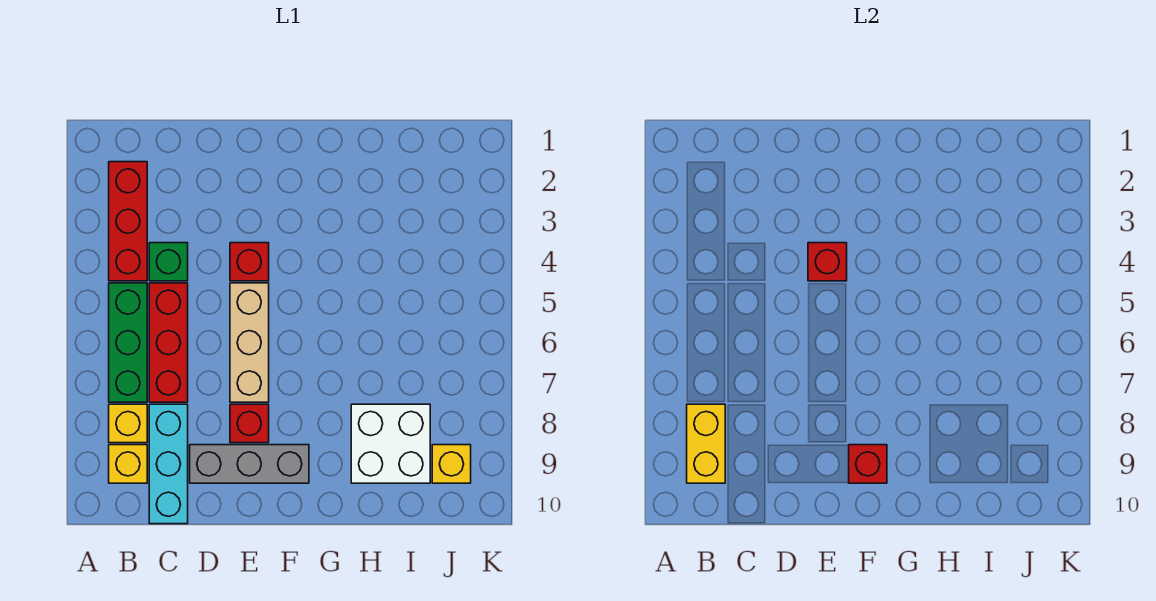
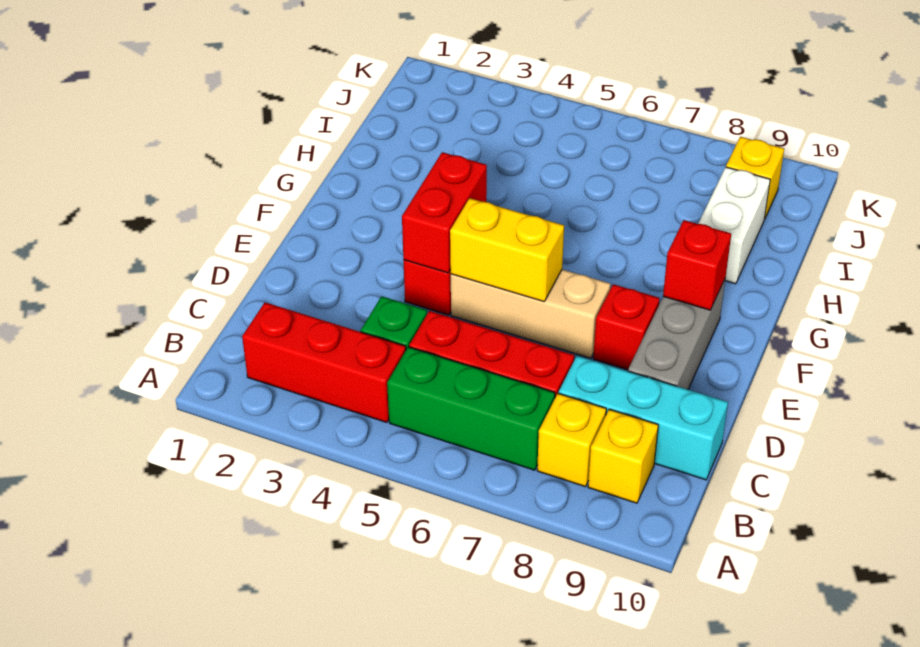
yellow 1x2 brick [687,404,725,483] -> yellow 1x2 brick moved to [450,198,564,302]
red 1x1 brick [808,243,847,281] -> red 1x2 brick [402,152,487,273]
white 2x2 brick [351,404,430,483] -> white 1x2 brick [698,167,770,284]

